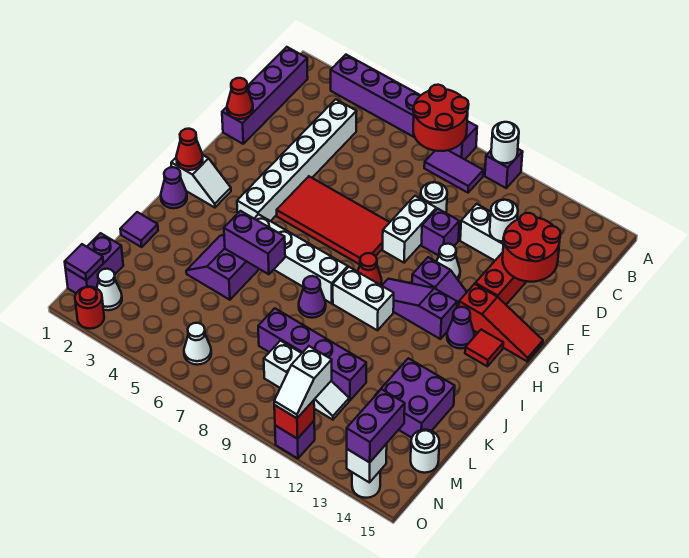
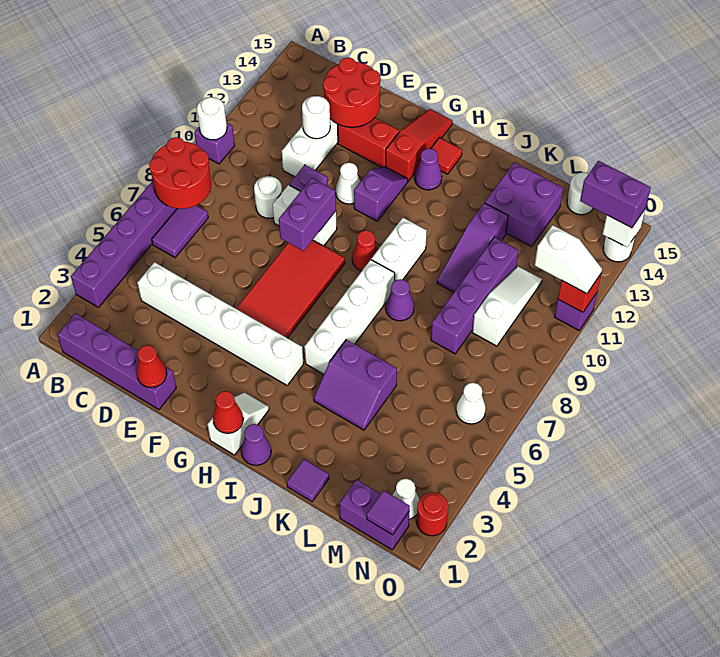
purple 1x2 tile [424,150,483,193] -> purple 1x2 tile moved to [152,205,208,258]
purple 1x3 slope [382,279,457,339] -> purple 1x3 slope moved to [437,203,508,292]
purple 1x2 brick [224,211,285,274] -> purple 1x2 brick moved to [279,178,336,251]

